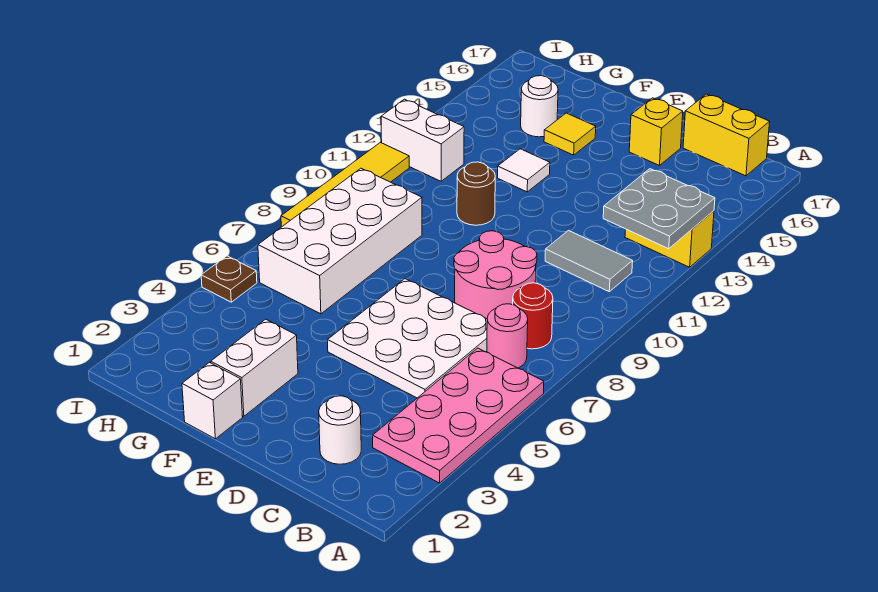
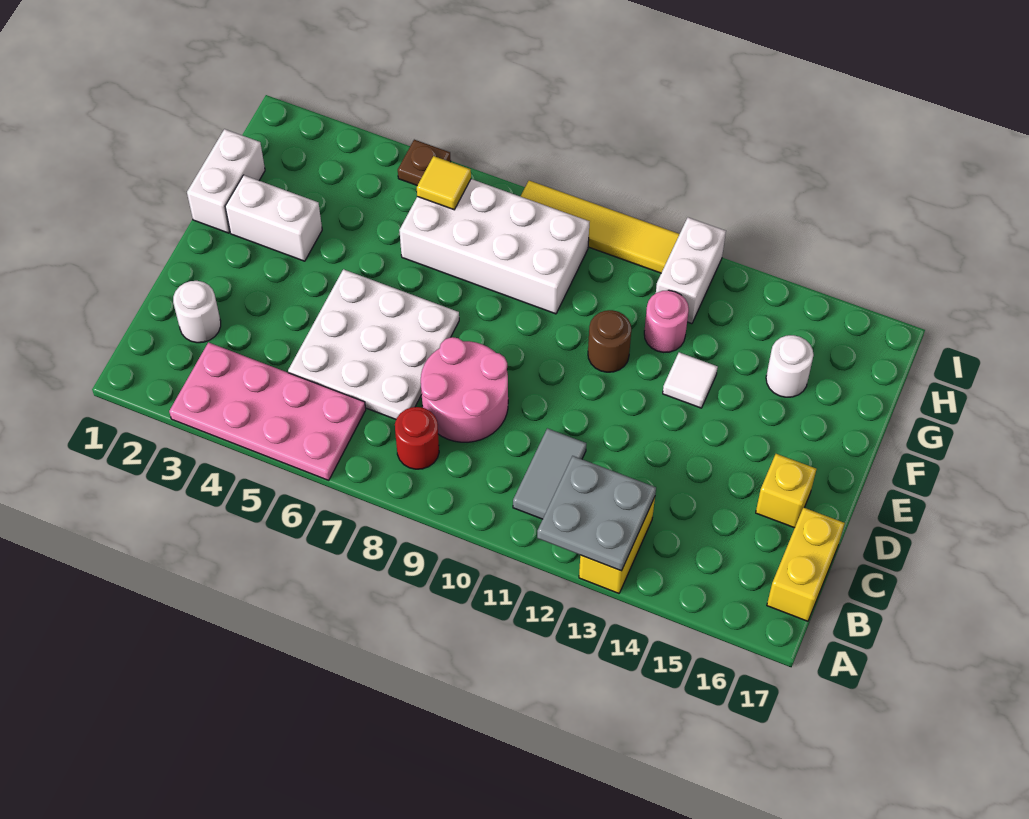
pink 1x1 round brick [487,304,528,368] -> pink 1x1 round brick moved to [644,290,689,353]
white 1x1 brick [182,362,243,439] -> white 1x2 brick [187,129,265,233]
yellow 1x1 tile [544,113,596,155] -> yellow 1x1 tile moved to [417,156,471,210]

